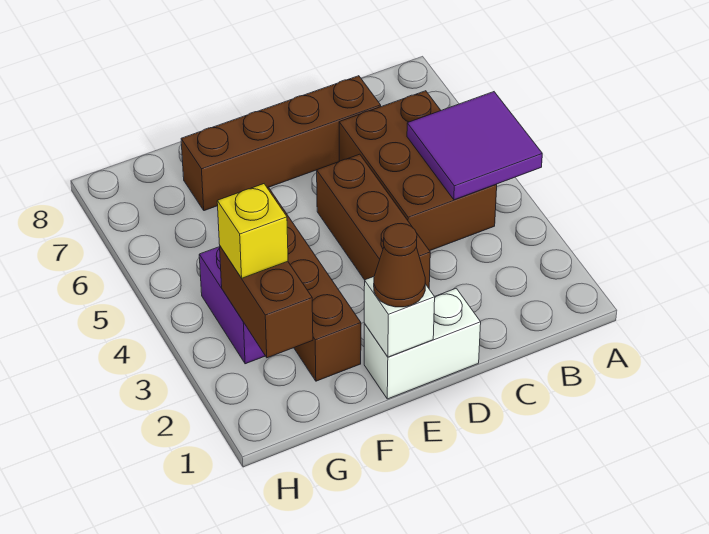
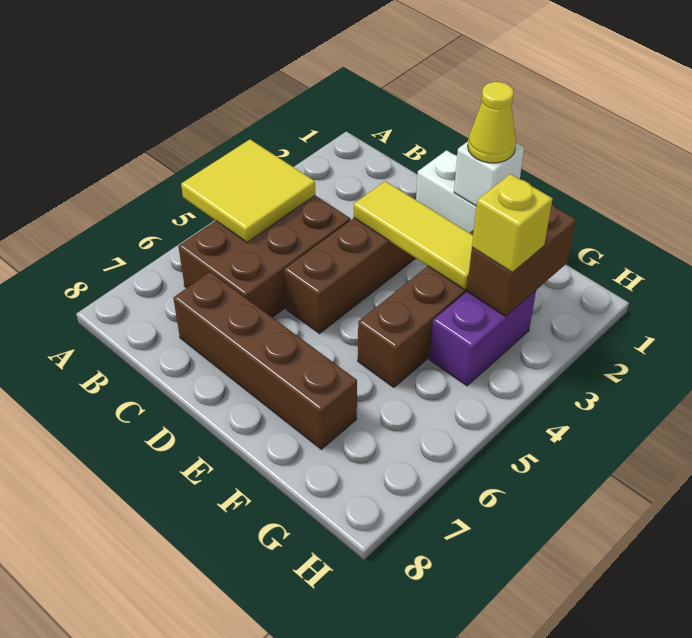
purple 2x2 tile [407,92,542,200] -> yellow 2x2 tile [181,140,315,242]
none -> yellow 1x3 tile [354,181,473,290]
brown 1x1 cone [374,224,425,307] -> yellow 1x1 cone [468,82,516,163]

